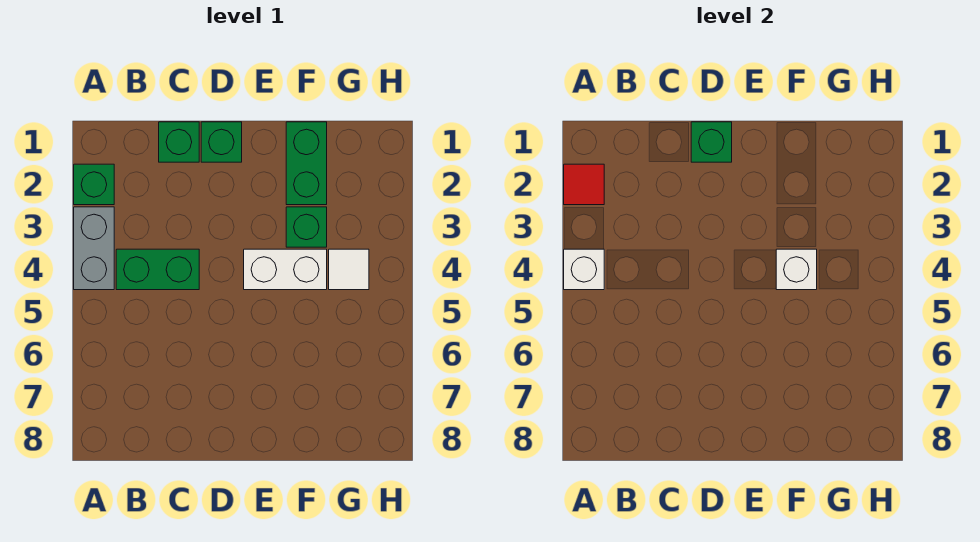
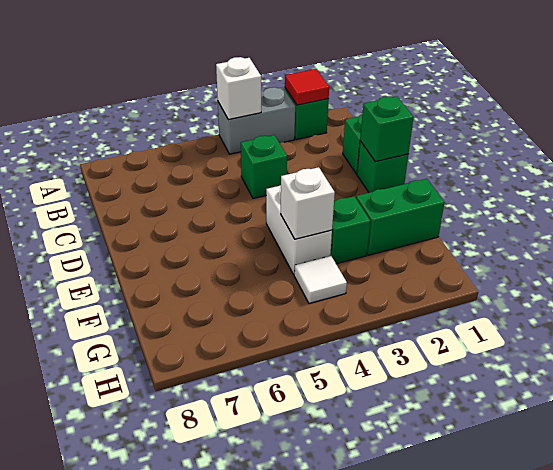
green 1x2 brick [116,249,199,290] -> green 1x1 brick [241,135,287,198]

